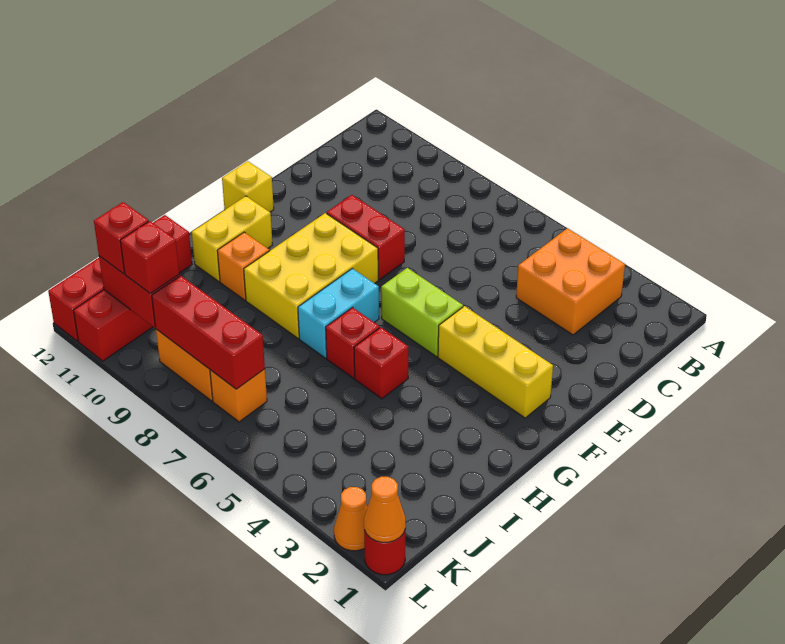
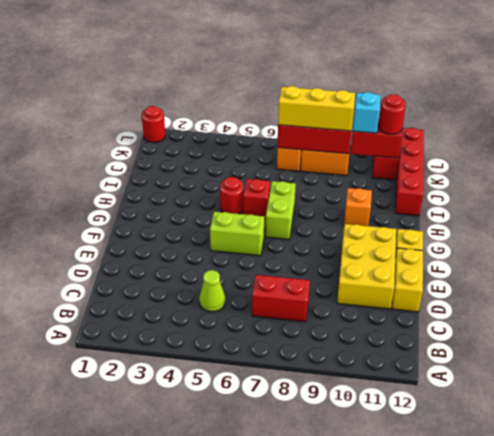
orange 2x2 brick [516,228,625,335] -> none
none -> lime 1x1 cone [199,270,225,312]
red 1x2 brick [327,195,405,280] -> red 1x2 brick moved to [252,275,310,322]
yellow 1x3 brick [438,306,553,418] -> yellow 1x3 brick moved to [278,86,355,131]
yellow 2x3 brick [244,213,378,338] -> yellow 2x3 brick moved to [337,224,396,309]
cyan 1x2 brick [298,268,379,358] -> lime 1x2 brick [265,181,296,239]
yellow 1x2 brick [192,196,272,282] -> yellow 1x2 brick moved to [392,248,423,312]
red 1x1 brick [354,327,408,399] -> red 1x1 round brick [220,177,244,214]
red 1x1 brick [120,221,179,294] -> cyan 1x1 brick [353,92,381,133]
red 1x1 brick [94,202,149,274] -> red 1x1 round brick [378,94,406,134]
orange 1x1 cone [364,477,406,542] -> none
orange 1x1 cone [334,487,368,551] -> none

